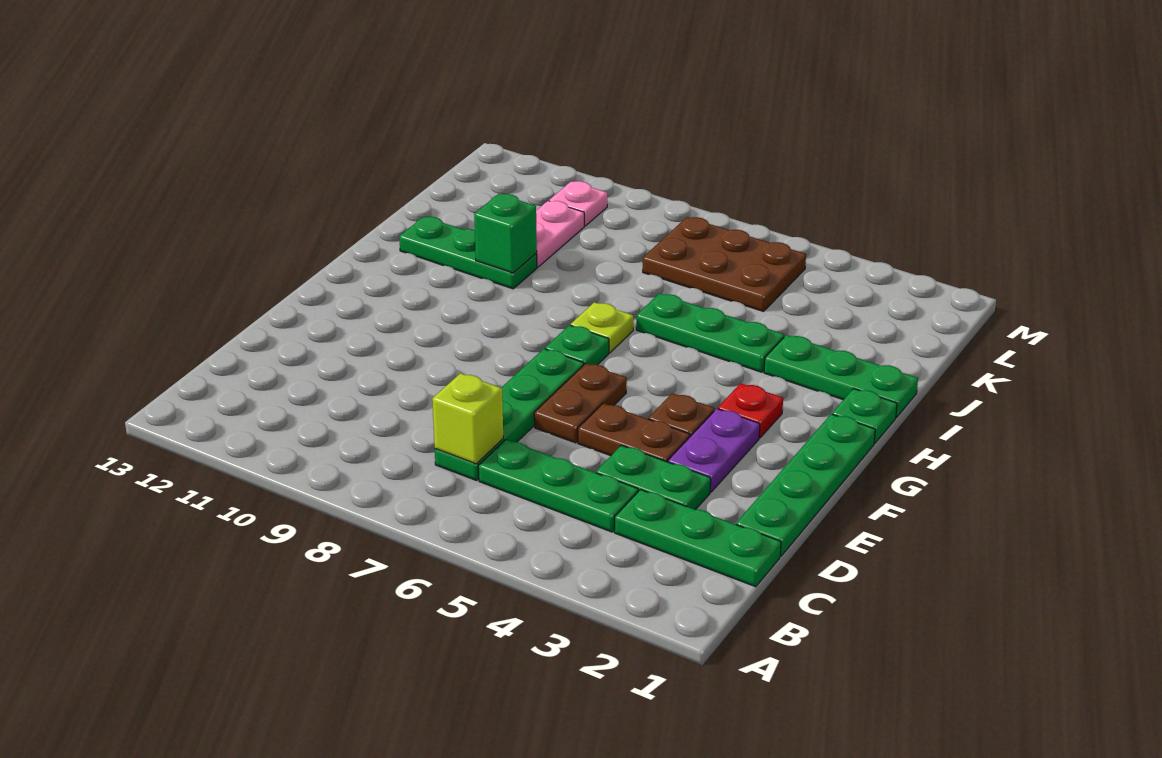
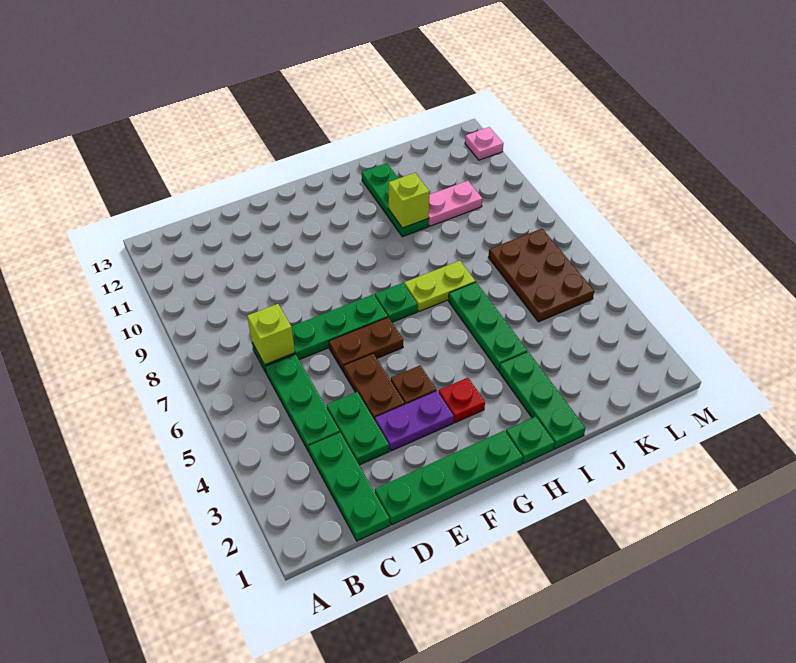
lime 1x1 plate [571,302,633,353] -> lime 1x2 plate [404,261,475,311]
green 1x1 brick [474,194,537,273] -> lime 1x1 brick [389,173,430,228]
pink 1x1 plate [549,181,607,226] -> pink 1x1 plate moved to [465,127,503,160]

